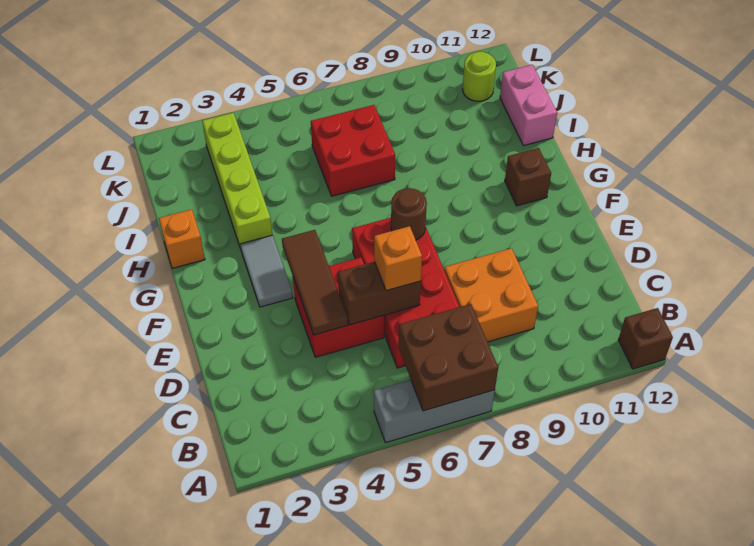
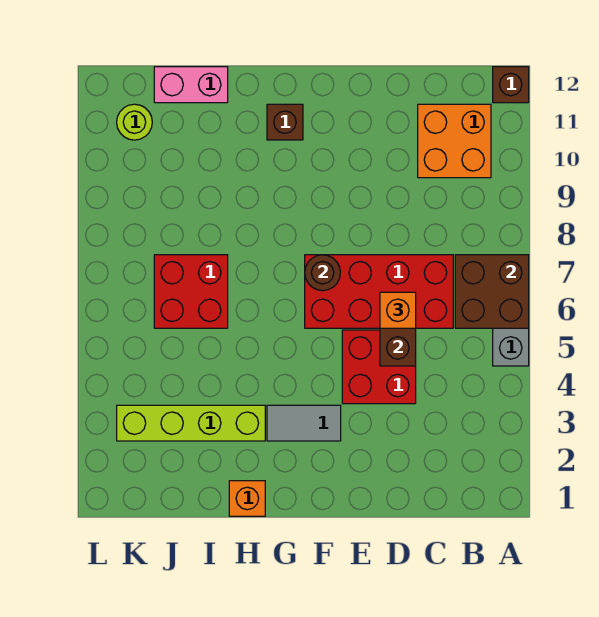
orange 2x2 brick [444,248,538,342] -> orange 2x2 brick moved to [418,104,491,178]
brown 1x3 tile [282,230,348,335] -> none

